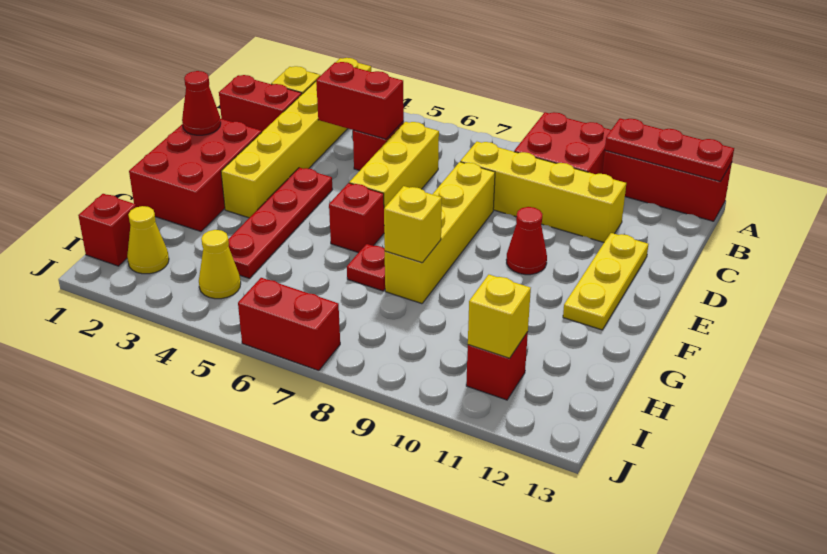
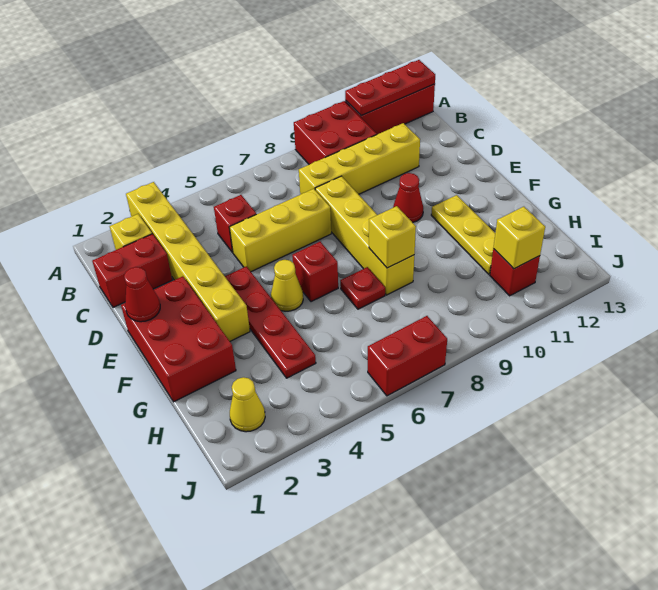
red 1x2 brick [316,62,404,139] -> none
yellow 1x3 brick [349,122,439,208] -> yellow 1x3 brick turned to [229,189,331,272]
yellow 1x3 plate [563,233,649,330] -> yellow 1x3 plate moved to [431,195,495,274]
red 1x1 brick [78,194,136,266] -> none
yellow 1x1 cone [199,230,241,299] -> yellow 1x1 cone moved to [271,260,303,311]

